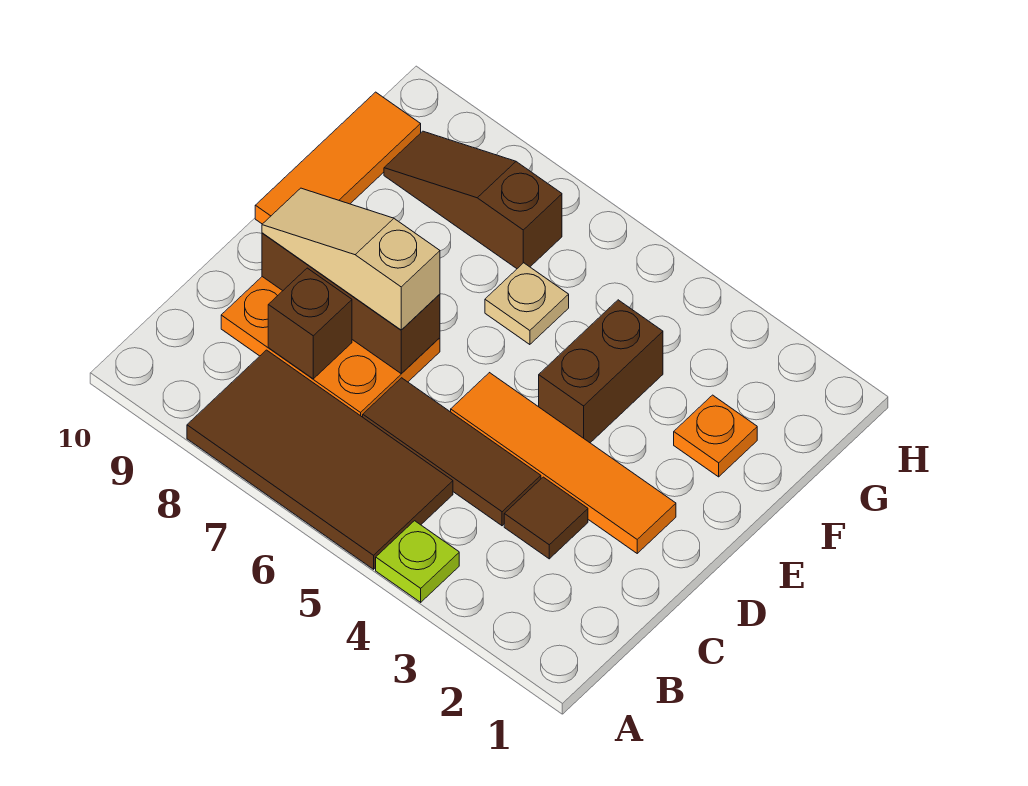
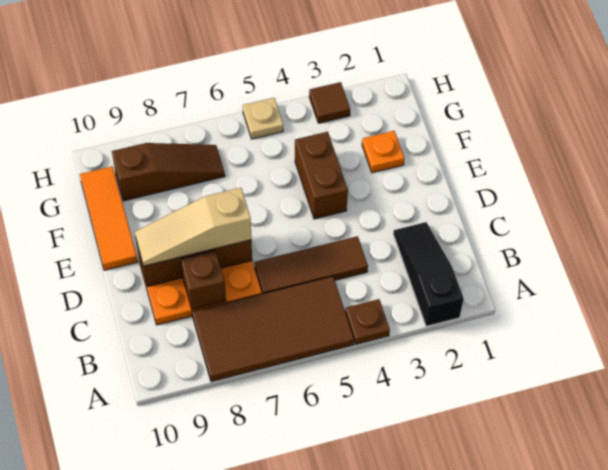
none -> black 1x3 slope [393,222,464,326]
lime 1x1 plate [376,521,459,602] -> brown 1x1 plate [345,299,390,344]
brown 1x1 tile [504,477,588,559] -> brown 1x1 tile moved to [309,82,350,123]
orange 1x4 tile [451,373,676,553] -> none
tan 1x1 plate [485,263,569,345] -> tan 1x1 plate moved to [243,98,283,139]
brown 1x3 slope [384,131,562,269] -> brown 1x3 slope turned to [112,143,225,201]

